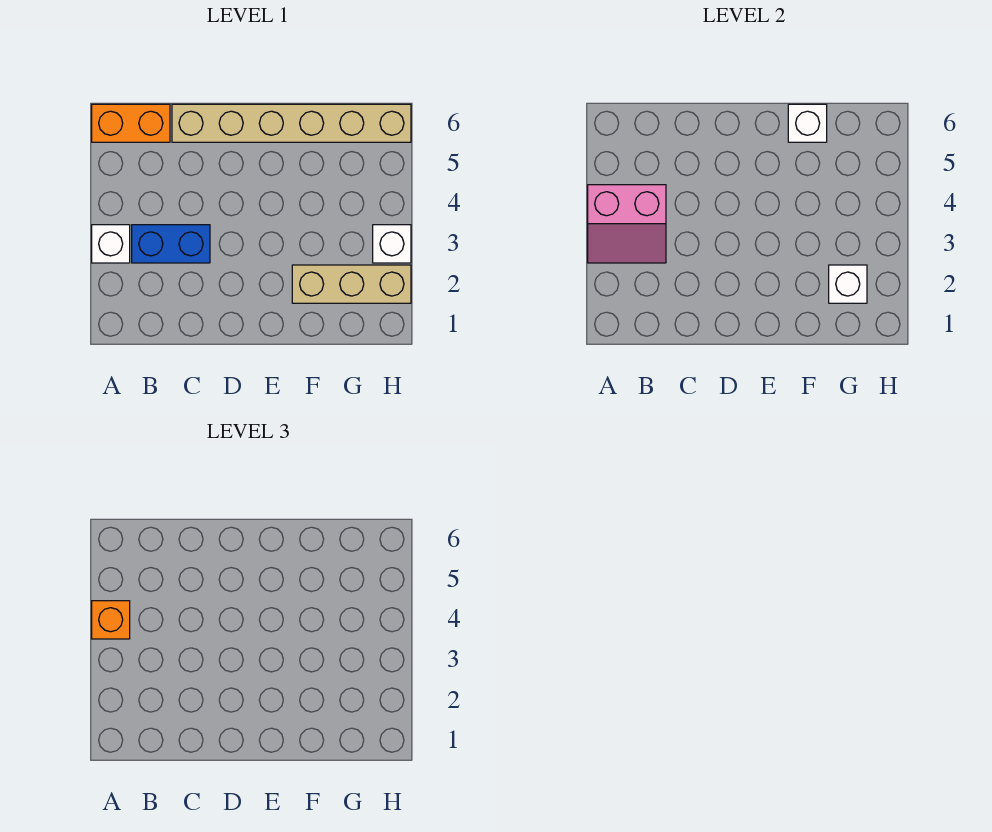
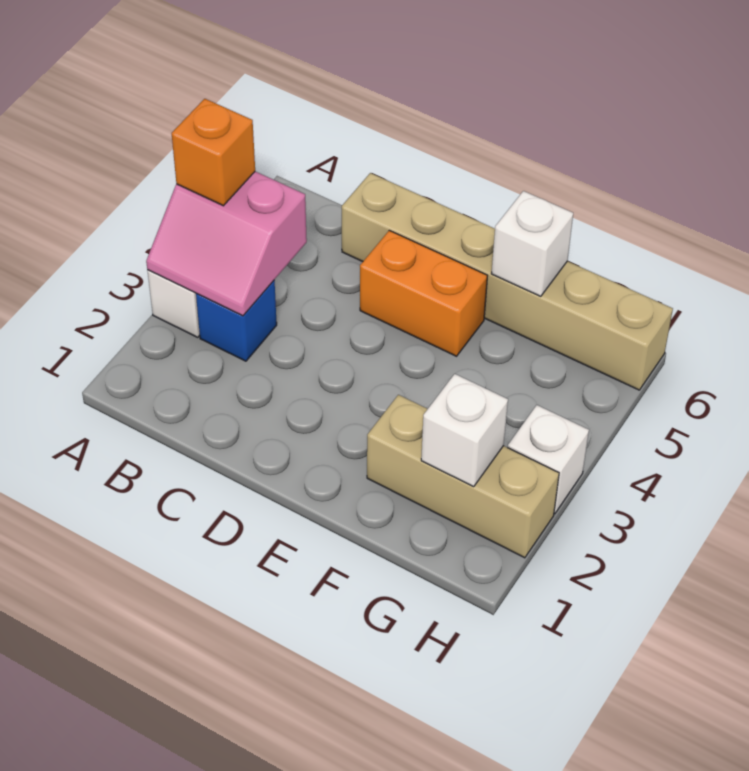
orange 1x2 brick [92,104,170,142] -> orange 1x2 brick moved to [360,230,487,356]
blue 1x2 brick [132,225,210,263] -> blue 1x1 brick [196,280,277,361]

